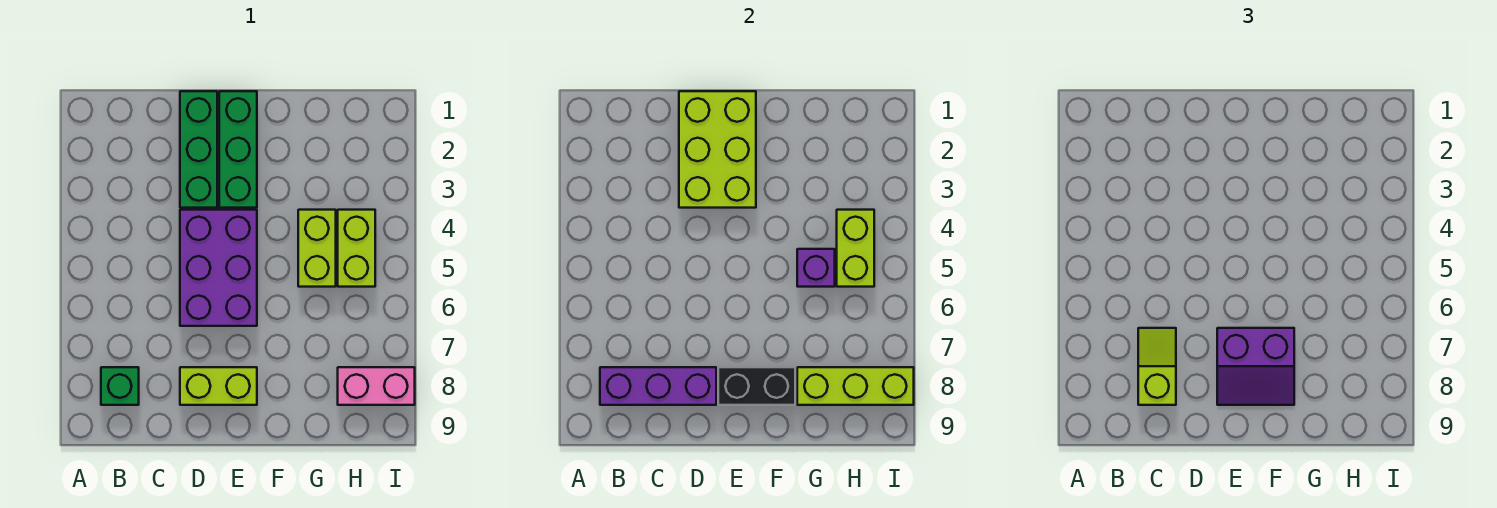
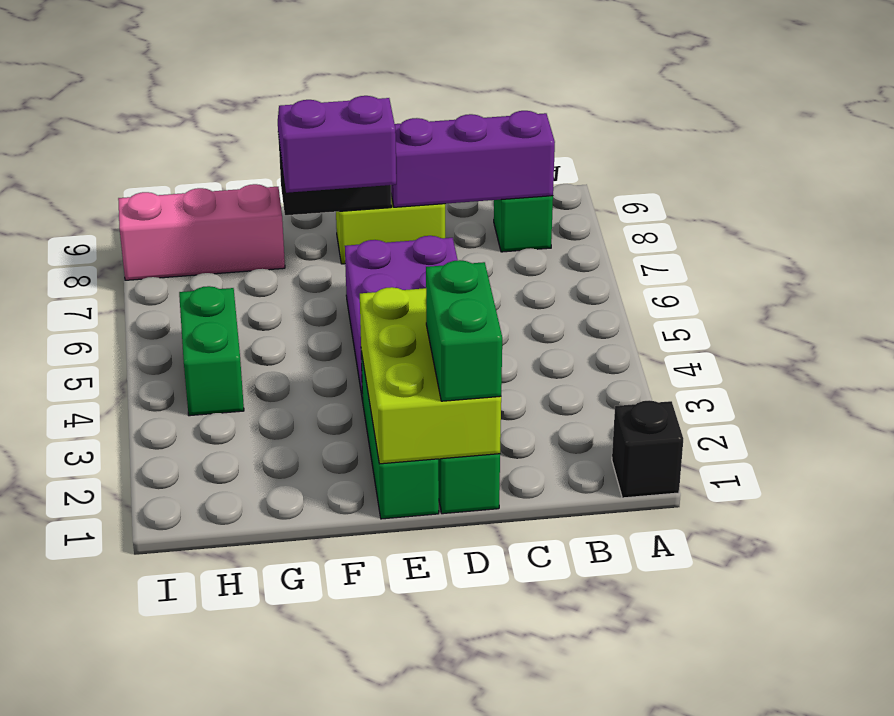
none -> black 1x1 brick [612,400,683,498]
lime 1x2 slope [1138,328,1176,405] -> none
none -> green 1x2 brick [426,260,502,401]
lime 1x2 brick [298,210,336,287] -> none
purple 1x1 brick [797,249,835,287] -> none
lime 1x3 brick [797,367,914,405] -> none
lime 1x2 brick [338,210,375,287] -> green 1x2 brick [179,286,244,416]
lime 1x2 brick [837,210,874,287] -> none
pink 1x2 brick [338,367,415,405] -> pink 1x3 brick [118,184,285,280]

